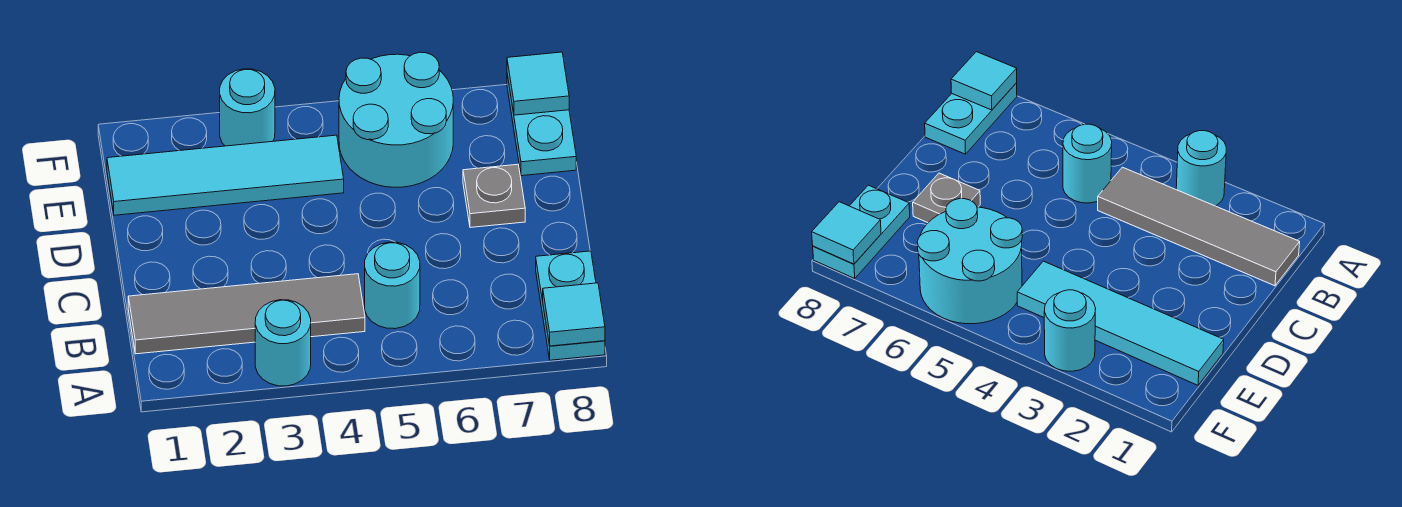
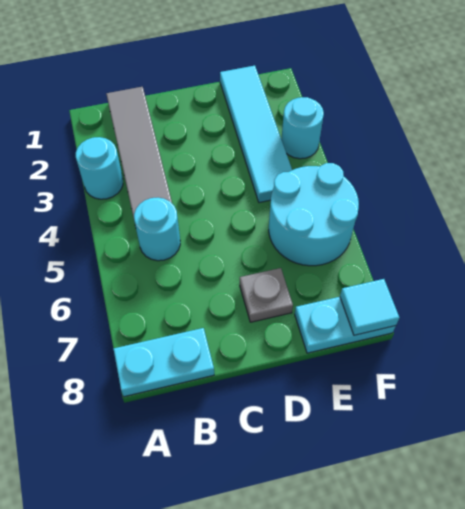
cyan 1x1 tile [543,283,605,346] -> none

